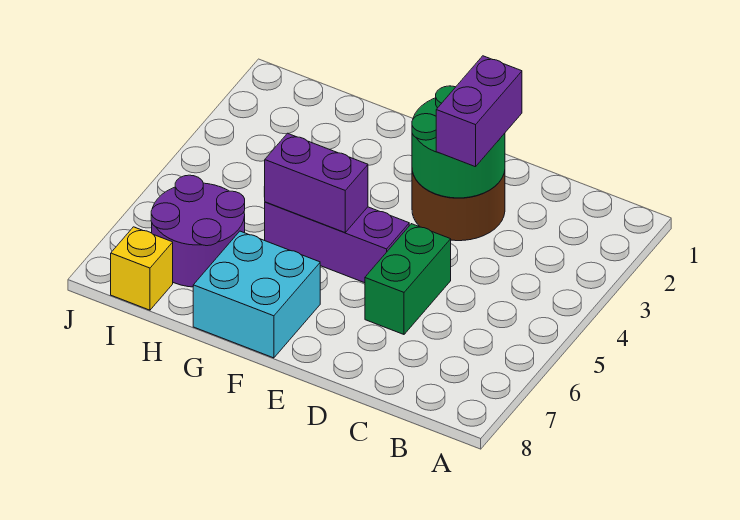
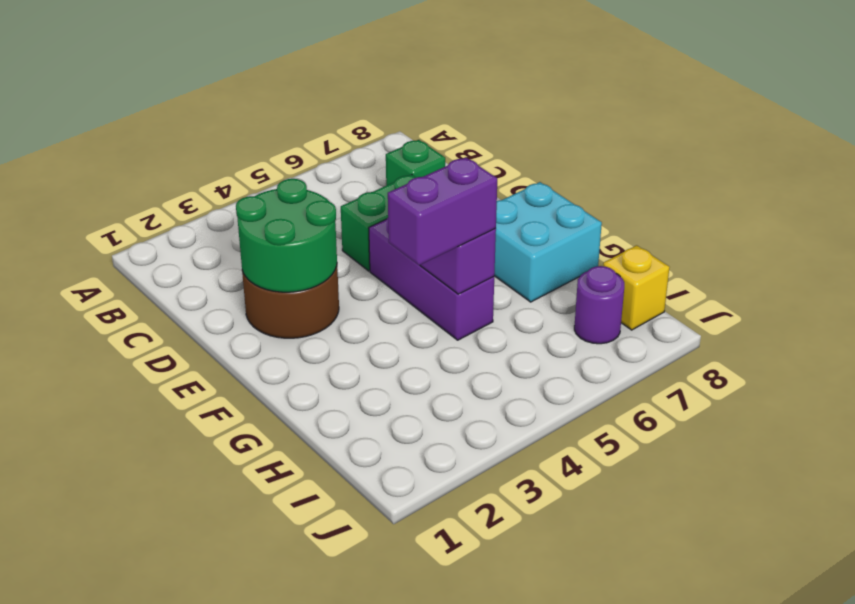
none -> green 1x1 brick [386,140,445,185]
purple 1x2 brick [436,56,522,167] -> purple 1x2 brick moved to [388,157,497,265]
purple 2x2 round brick [151,175,245,287] -> purple 1x1 round brick [574,266,624,344]

